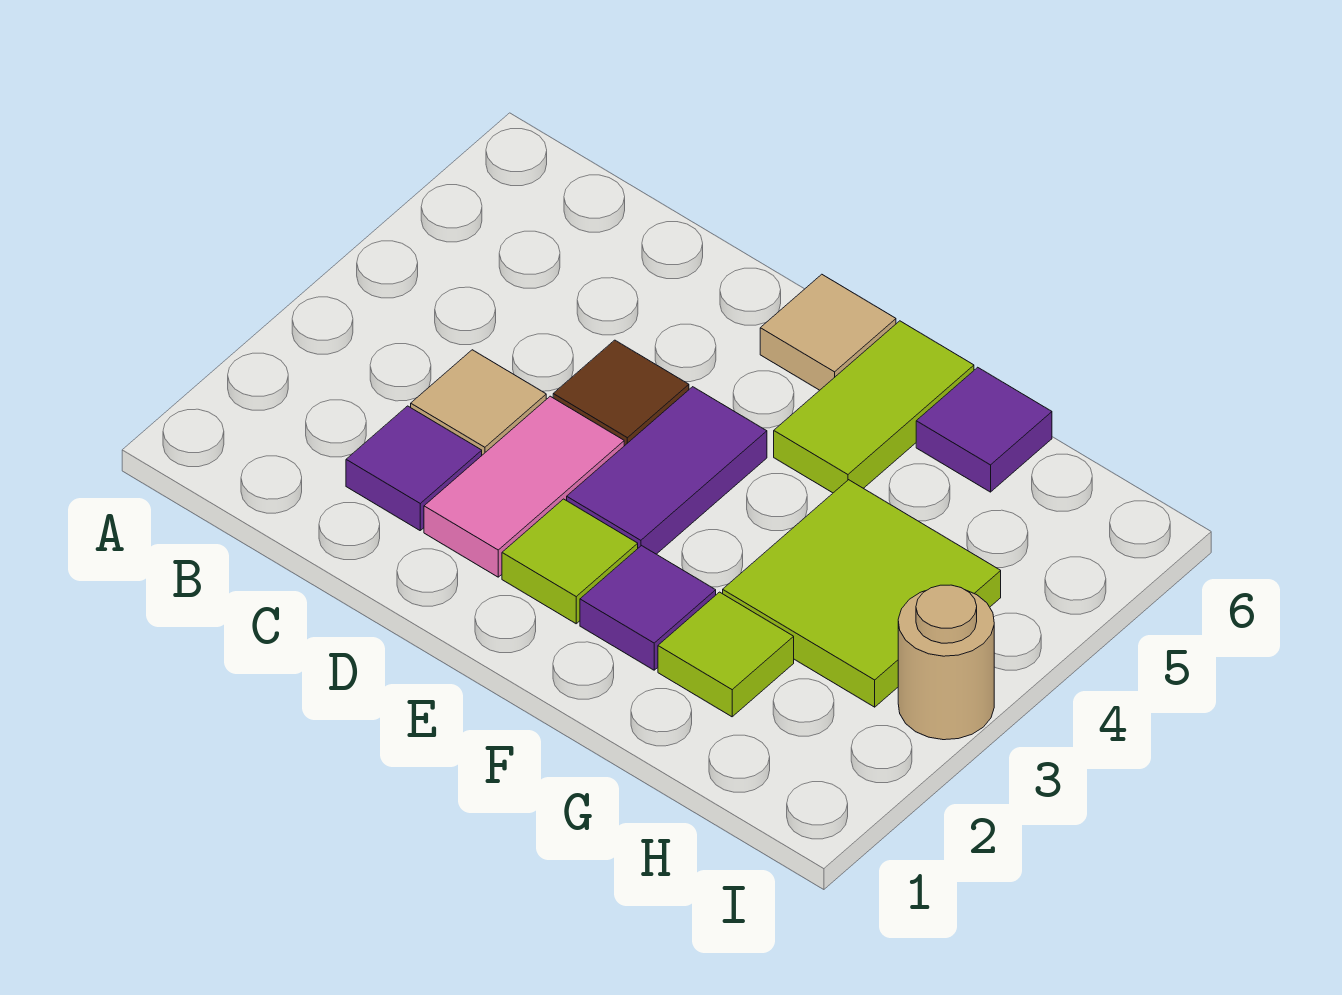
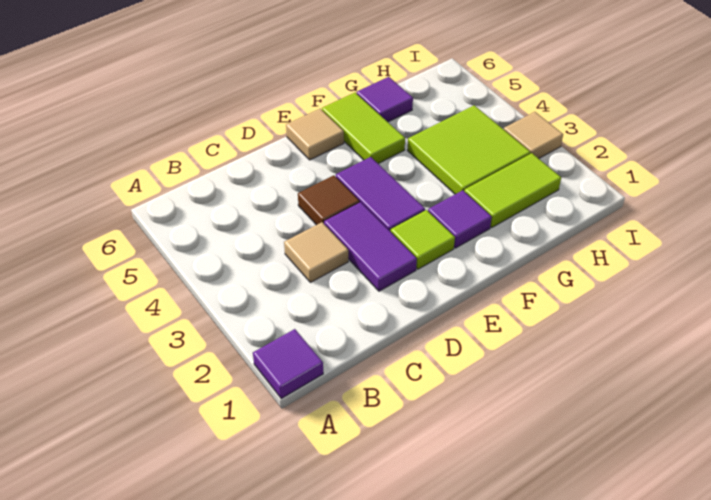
purple 1x1 tile [346,406,482,530] -> purple 1x1 tile moved to [253,329,323,398]
pink 1x2 tile [424,396,624,577] -> purple 1x2 tile [324,202,417,291]
lime 1x1 tile [658,592,794,717] -> lime 1x2 tile [464,153,561,227]
tan 1x1 round brick [898,585,994,740] -> tan 1x1 tile [504,112,563,158]

